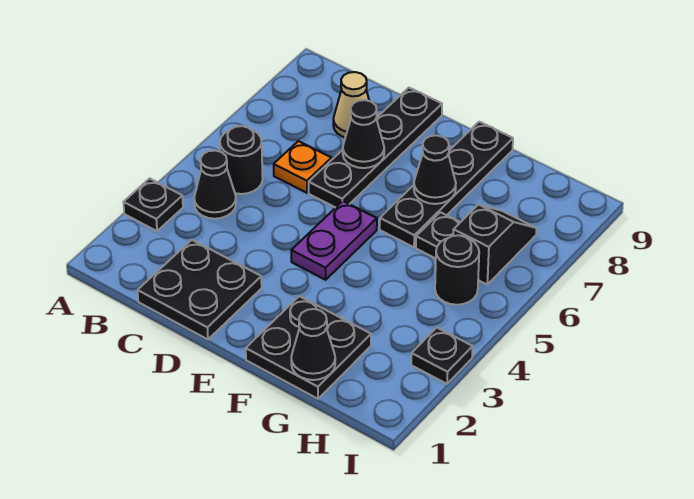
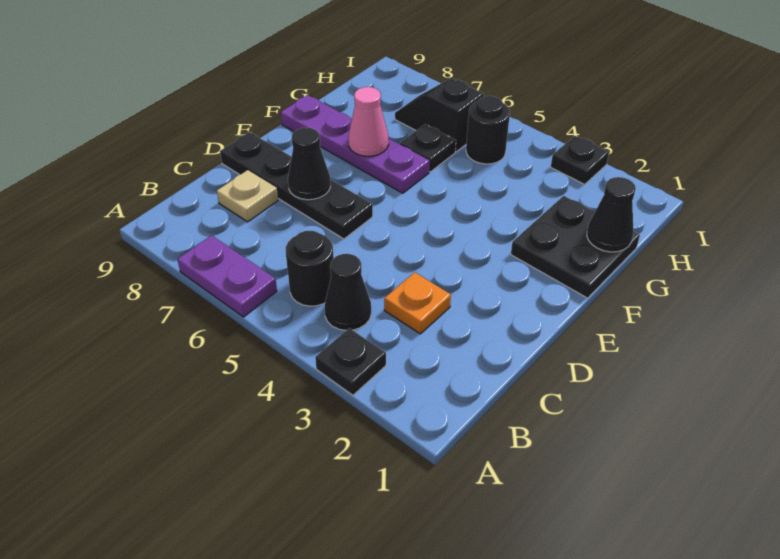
black 2x2 plate [138,240,262,339] -> none
orange 1x1 plate [274,141,332,193] -> orange 1x1 plate moved to [384,272,451,334]
tan 1x1 cone [333,72,369,137] -> tan 1x1 plate [217,170,278,222]
purple 1x2 plate [291,201,377,280] -> purple 1x2 plate moved to [177,235,277,317]
black 1x4 plate [380,122,513,247] -> purple 1x4 plate [281,95,429,193]
black 1x1 cone [414,135,456,204] -> pink 1x1 cone [348,87,389,156]

